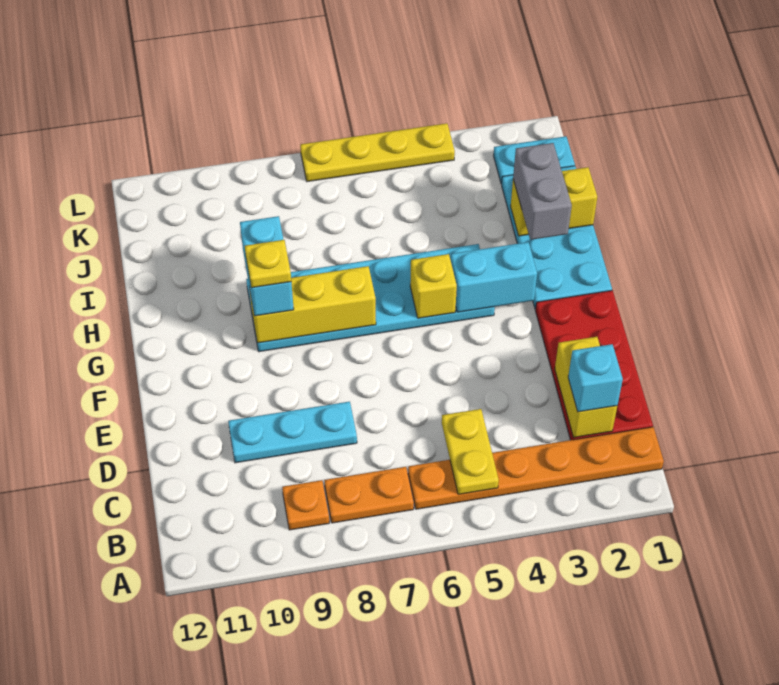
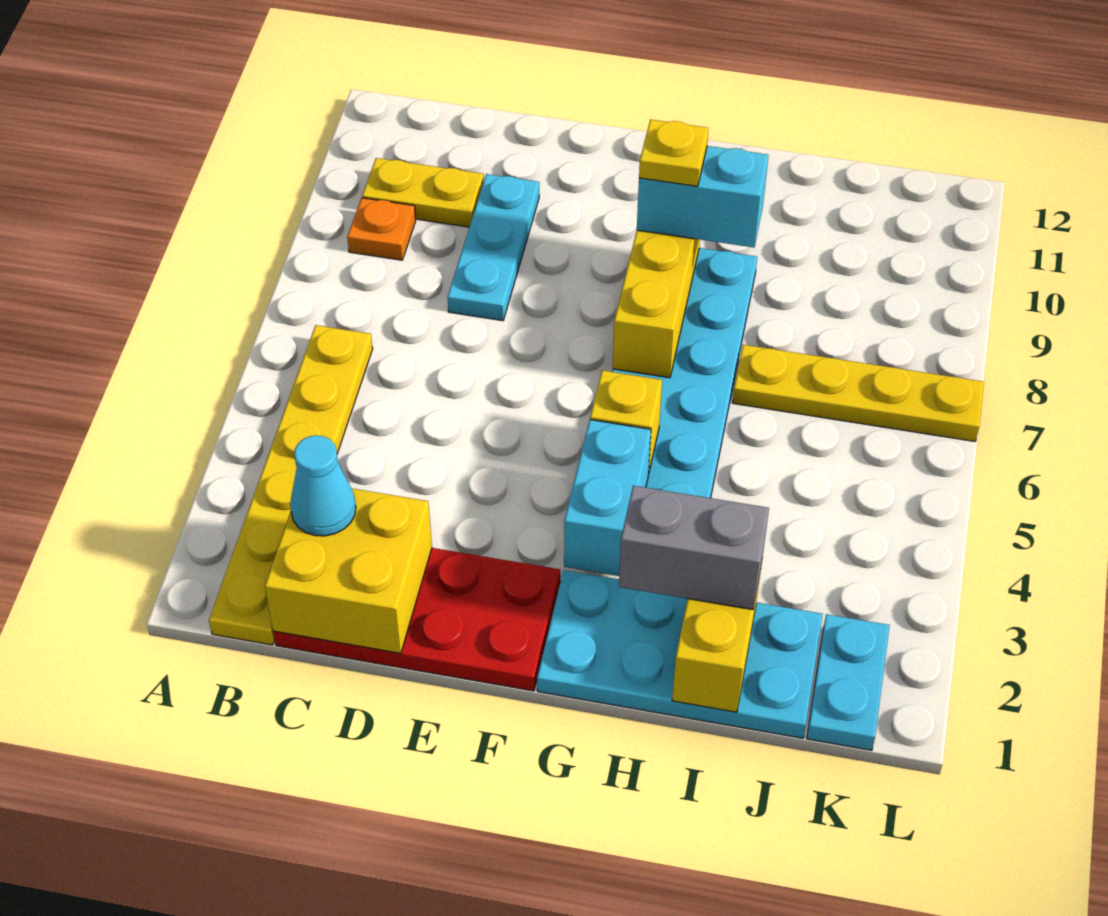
orange 1x6 plate [408,427,664,509] -> yellow 1x6 plate [209,325,373,645]
yellow 1x2 plate [442,409,499,494] -> yellow 1x2 plate moved to [362,158,484,227]
orange 1x2 plate [324,467,414,523] -> none
yellow 1x2 brick [555,337,617,438] -> yellow 2x2 brick [265,489,432,653]
cyan 1x1 brick [568,344,623,412] -> cyan 1x1 cone [290,435,356,536]
yellow 1x4 plate [300,123,455,182] -> yellow 1x4 plate turned to [733,345,984,441]

